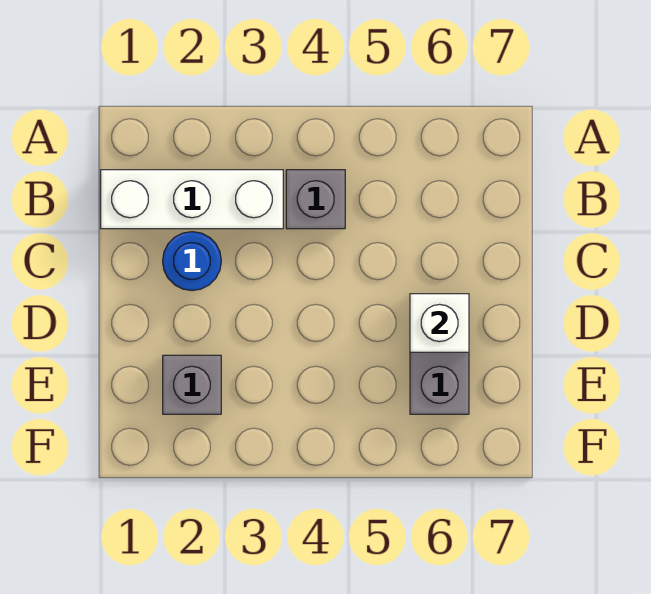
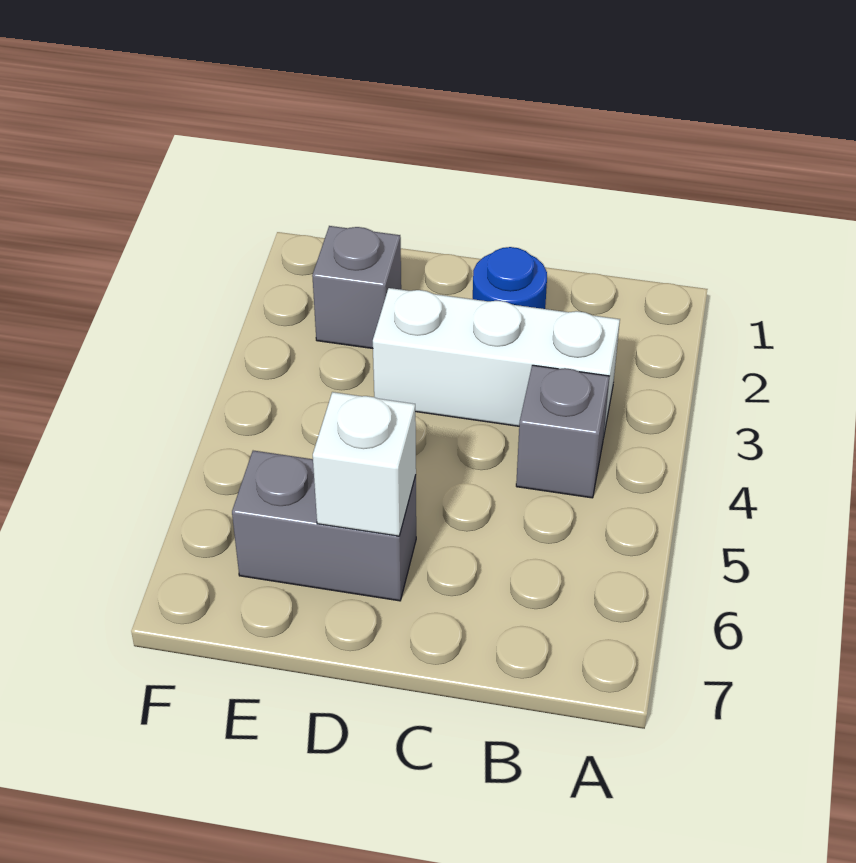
white 1x3 brick [101,170,283,229] -> white 1x3 brick turned to [373,288,620,438]

